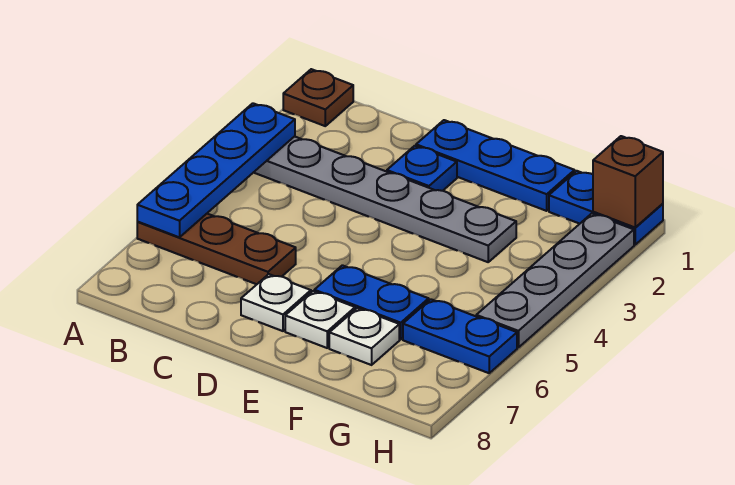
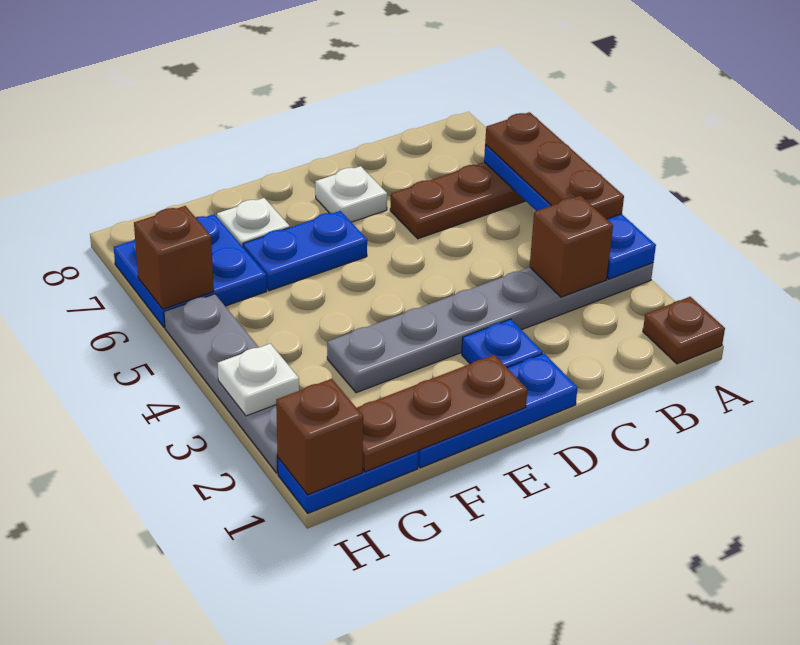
none -> brown 1x3 plate [485,112,624,219]
none -> brown 1x1 brick [530,196,613,297]
none -> brown 1x3 plate [357,355,528,472]
white 1x1 plate [285,291,355,348] -> white 1x1 plate moved to [218,344,299,416]
blue 1x2 plate [403,299,517,373] -> blue 2x2 plate [114,214,267,327]
none -> brown 1x1 brick [134,206,214,309]

